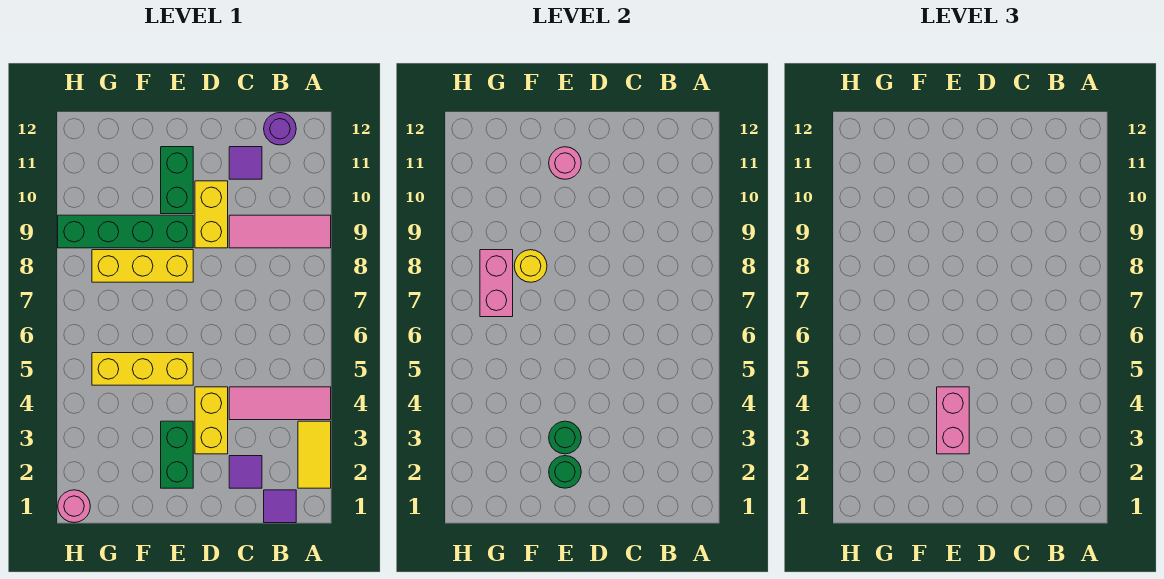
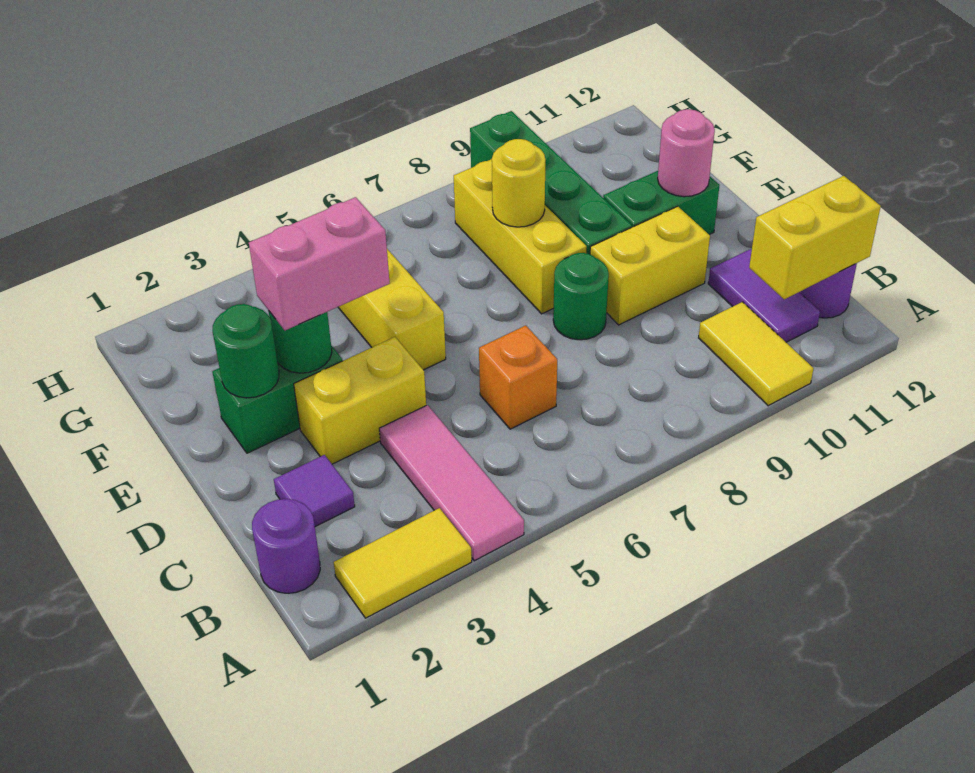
pink 1x3 tile [229,215,331,248] -> none
none -> yellow 1x2 tile [699,302,814,406]
purple 1x1 tile [264,490,296,523] -> purple 1x1 round brick [252,499,320,593]
none -> yellow 1x2 brick [749,176,881,299]
none -> orange 1x1 brick [479,326,557,429]
purple 1x1 tile [229,147,262,179] -> purple 1x2 tile [708,249,820,342]
none -> green 1x1 round brick [553,253,609,340]
pink 1x2 brick [480,250,513,317] -> none
pink 1x1 round brick [58,490,90,523] -> none

